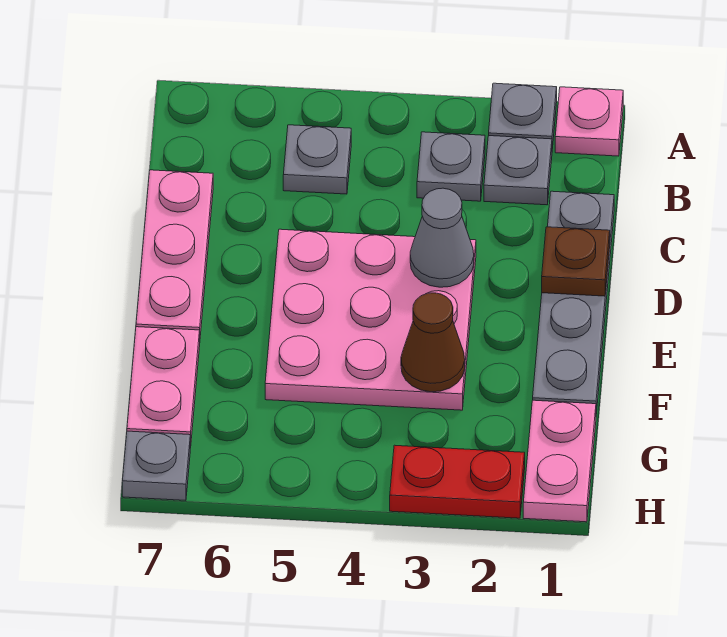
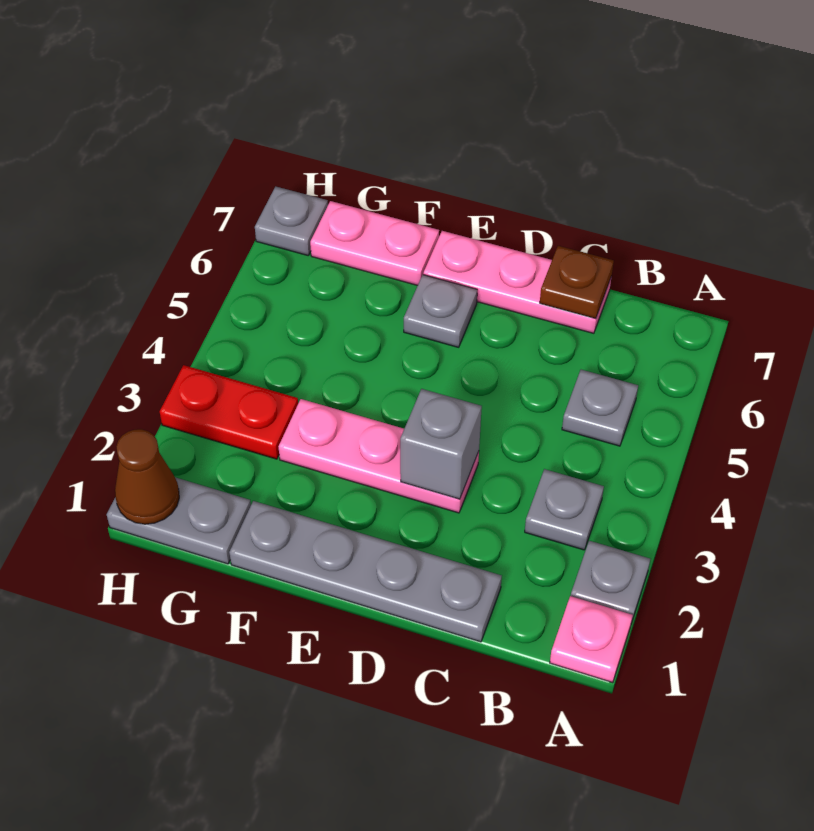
grey 1x1 plate [484,136,552,205] -> grey 1x1 plate moved to [404,275,477,347]
brown 1x1 plate [542,227,610,296] -> brown 1x1 plate moved to [540,246,614,319]
pink 3x3 plate [265,229,476,410] -> pink 1x3 plate [278,399,479,513]
grey 1x1 cone [410,188,474,287] -> grey 1x1 brick [400,389,482,499]
brown 1x1 cone [401,293,465,392] -> brown 1x1 cone moved to [115,429,179,524]
pink 1x2 plate [523,400,596,522] -> grey 1x2 plate [107,477,251,564]
red 1x2 plate [390,445,525,518] -> red 1x2 plate turned to [160,365,298,459]

